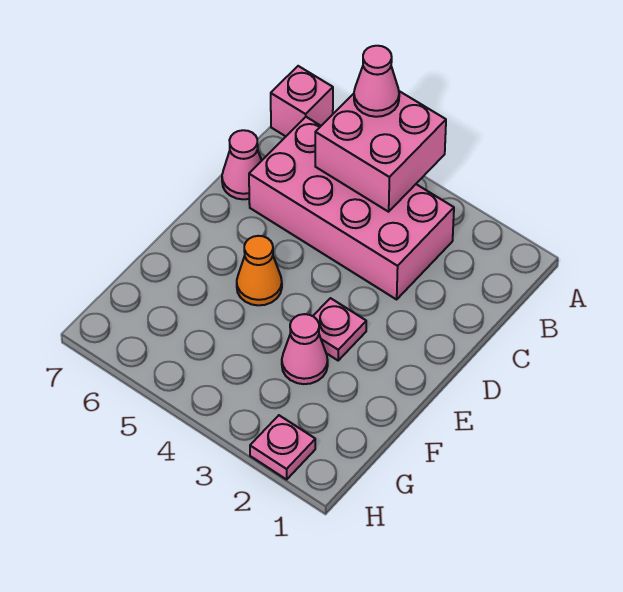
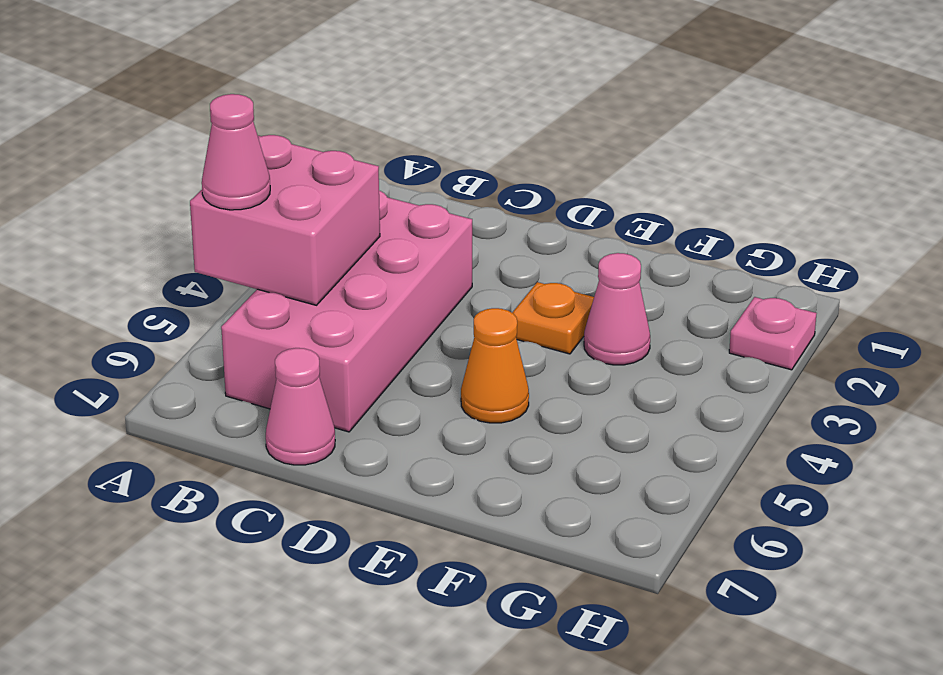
pink 1x1 brick [271,66,333,136] -> none
pink 1x1 plate [313,298,366,360] -> orange 1x1 plate [512,282,594,354]

